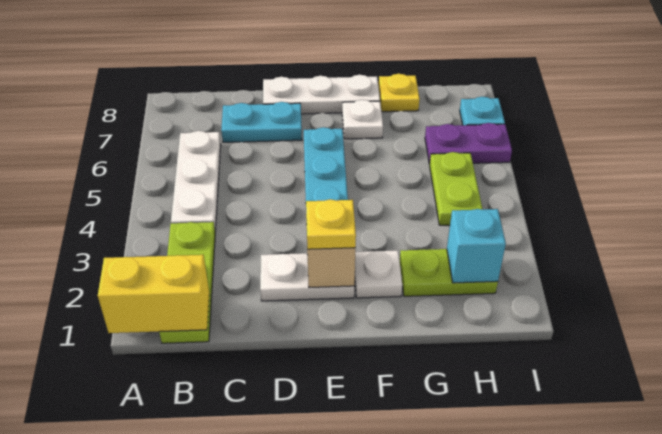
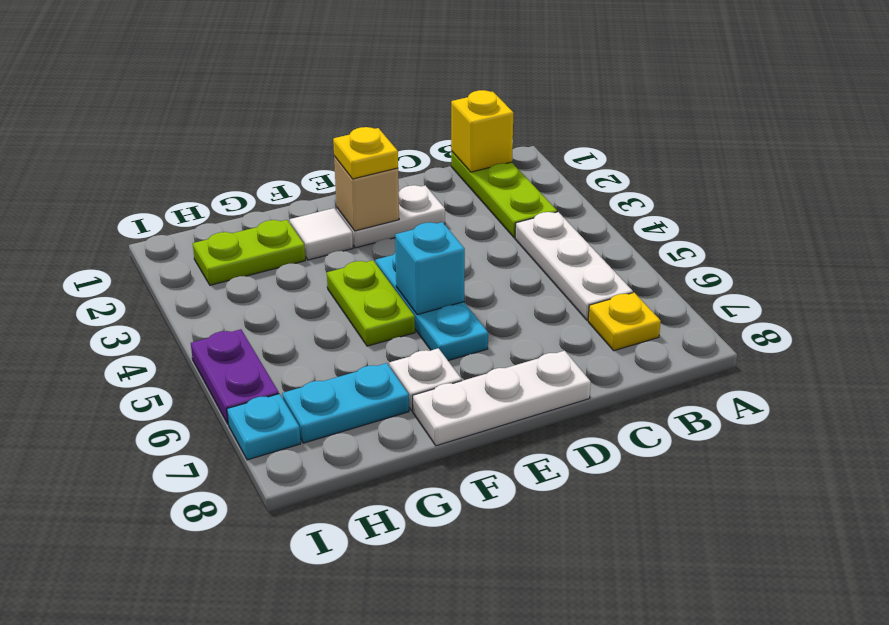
yellow 1x2 brick [98,255,209,333] -> yellow 1x1 brick [451,90,513,172]
cyan 1x2 plate [221,102,302,142] -> cyan 1x2 plate moved to [282,363,409,443]
white 1x1 plate [355,250,402,298] -> white 1x1 tile [290,208,353,260]
yellow 1x1 plate [379,74,420,112] -> yellow 1x1 plate moved to [588,293,661,351]
cyan 1x1 brick [447,209,506,283] -> cyan 1x1 brick moved to [395,222,465,315]
lime 1x2 plate [430,152,483,225] -> lime 1x2 plate moved to [327,260,415,346]
purple 1x2 plate [425,123,512,164] -> purple 1x2 plate turned to [191,329,279,424]

